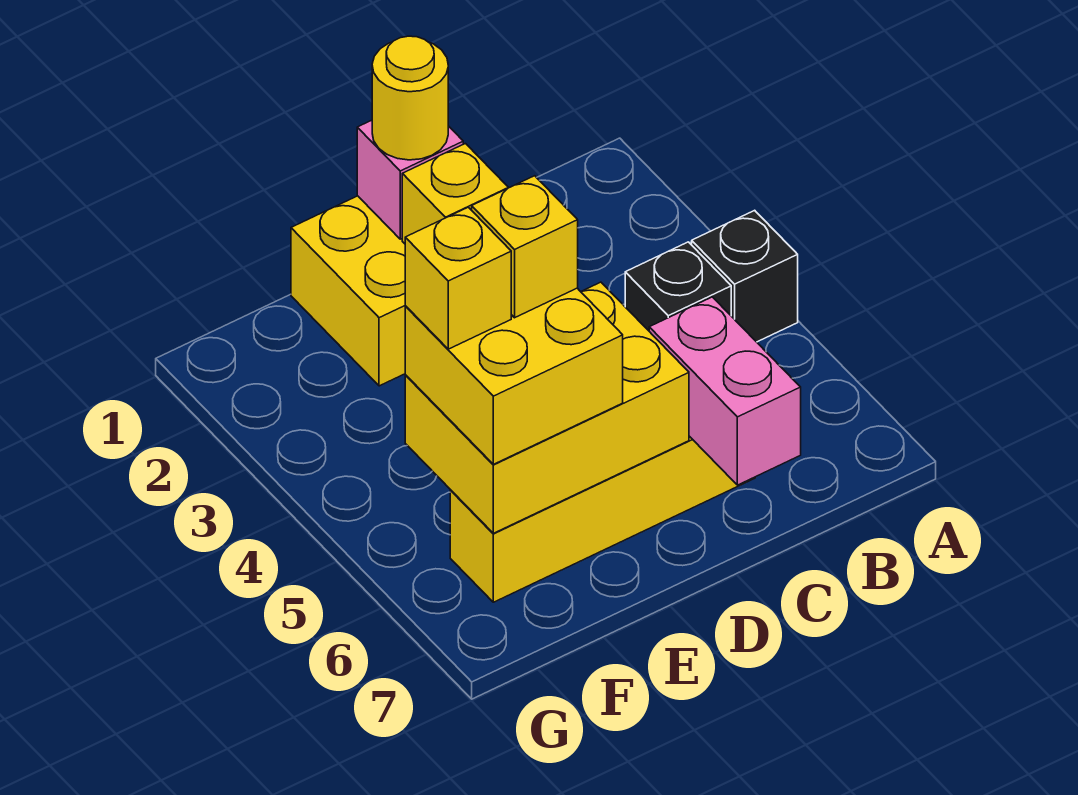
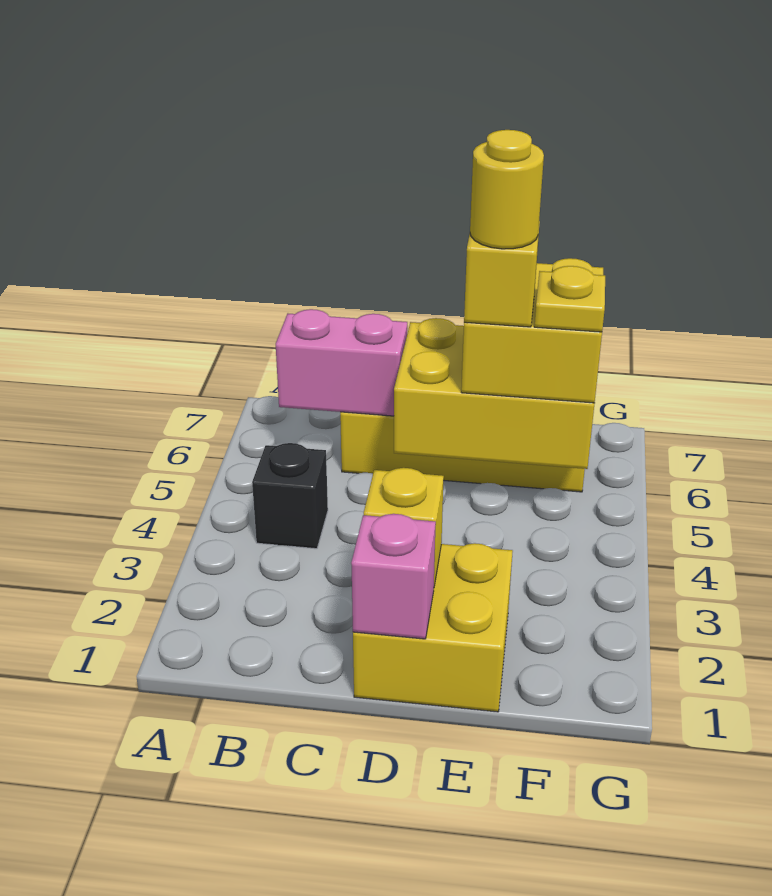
black 1x1 brick [692,210,798,342] -> none
pink 1x2 brick [649,297,801,485] -> pink 1x2 brick turned to [276,309,407,416]
yellow 1x1 round brick [372,36,448,160] -> yellow 1x1 round brick moved to [470,130,544,249]
yellow 1x1 brick [405,207,511,349] -> yellow 1x1 plate [534,266,605,332]

